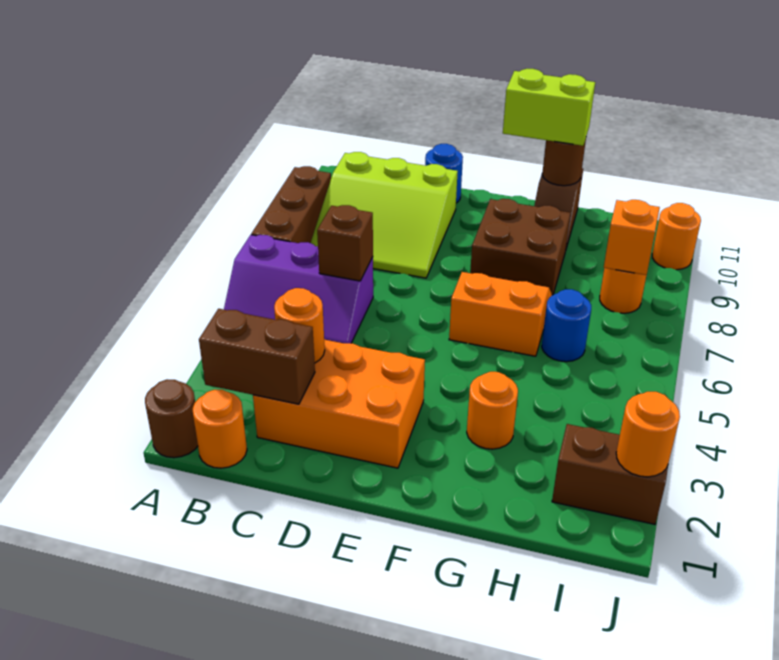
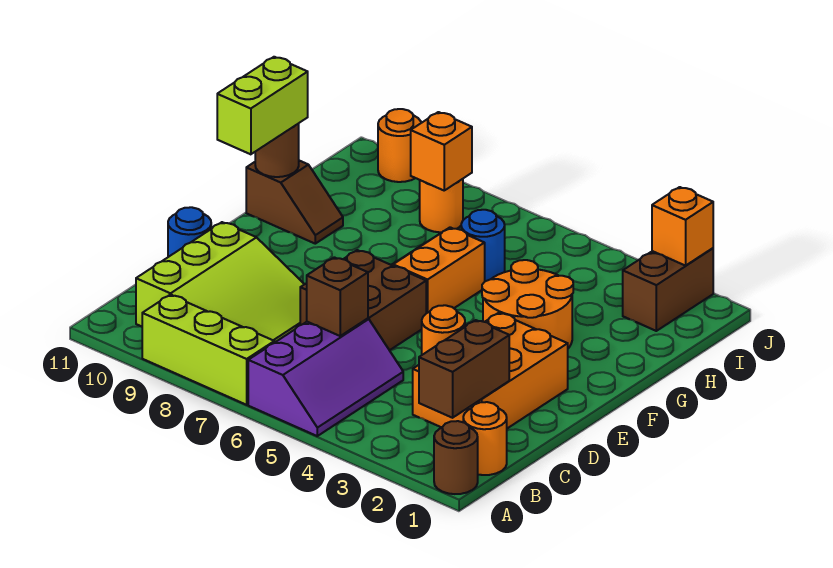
brown 1x3 brick [251,166,331,243] -> lime 1x3 brick [142,295,274,405]
brown 2x2 brick [470,199,571,295] -> brown 2x2 brick moved to [300,250,426,350]
orange 1x1 round brick [467,372,518,449] -> orange 2x2 round brick [482,260,573,348]
orange 1x1 round brick [616,392,680,477] -> orange 1x1 brick [652,187,713,266]

